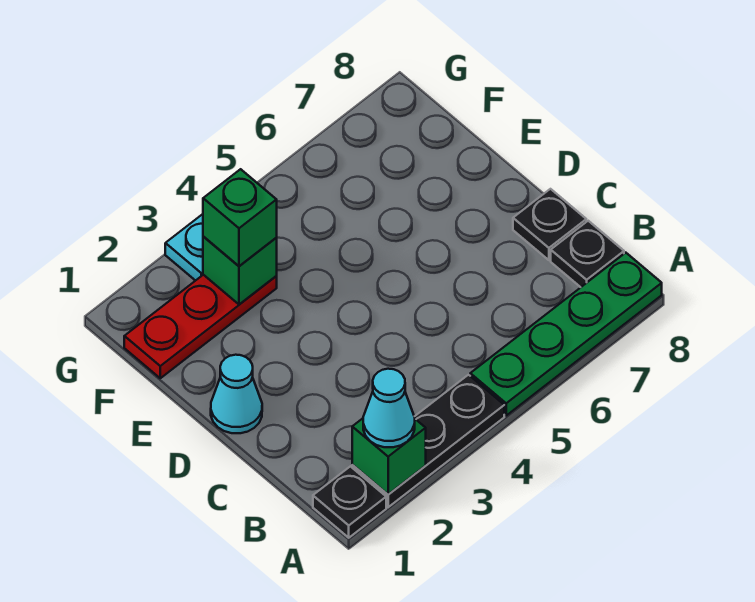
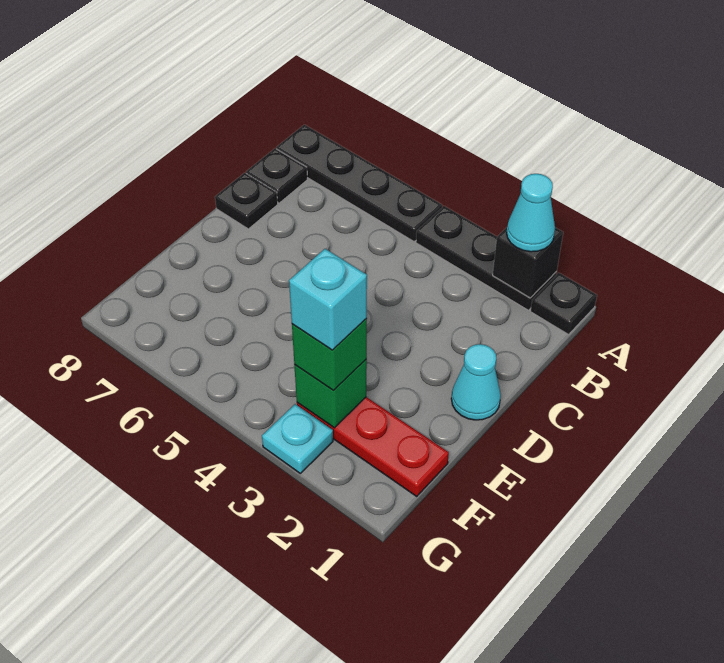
green 1x1 brick [352,418,426,494] -> black 1x1 brick [493,228,563,298]
green 1x4 plate [470,253,662,415] -> black 1x4 plate [276,125,442,242]
none -> cyan 1x1 brick [289,249,367,350]

